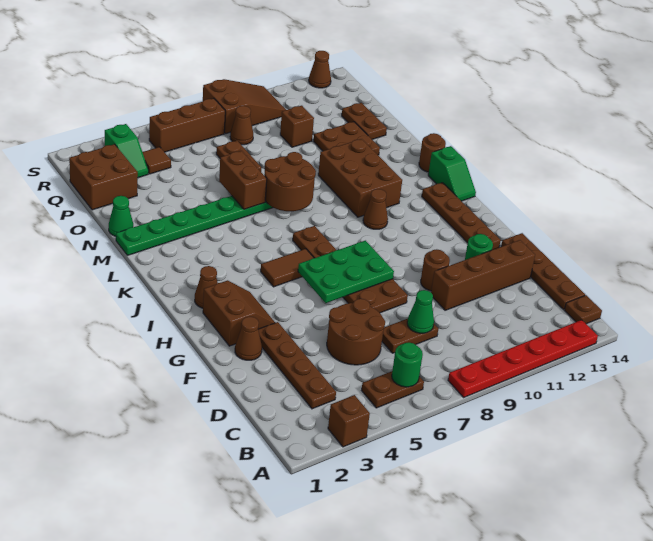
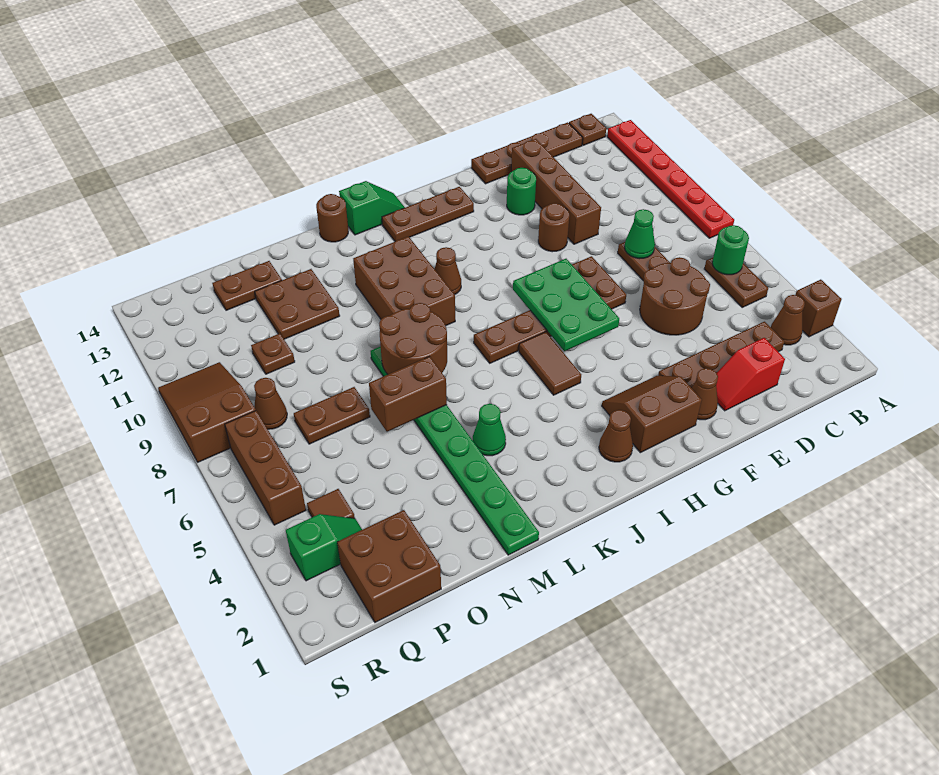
none -> red 1x2 slope [716,338,785,411]
brown 1x4 plate [422,183,501,250] -> brown 1x3 plate [382,187,474,241]
brown 2x3 brick [318,139,402,217] -> brown 2x3 brick turned to [353,236,455,326]
green 1x1 cone [109,196,133,236] -> green 1x1 cone moved to [473,404,506,456]
brown 1x1 brick [280,106,314,147] -> brown 1x1 plate [251,333,295,374]
brown 1x1 cone [309,51,331,88] -> brown 1x1 cone moved to [771,295,805,345]

